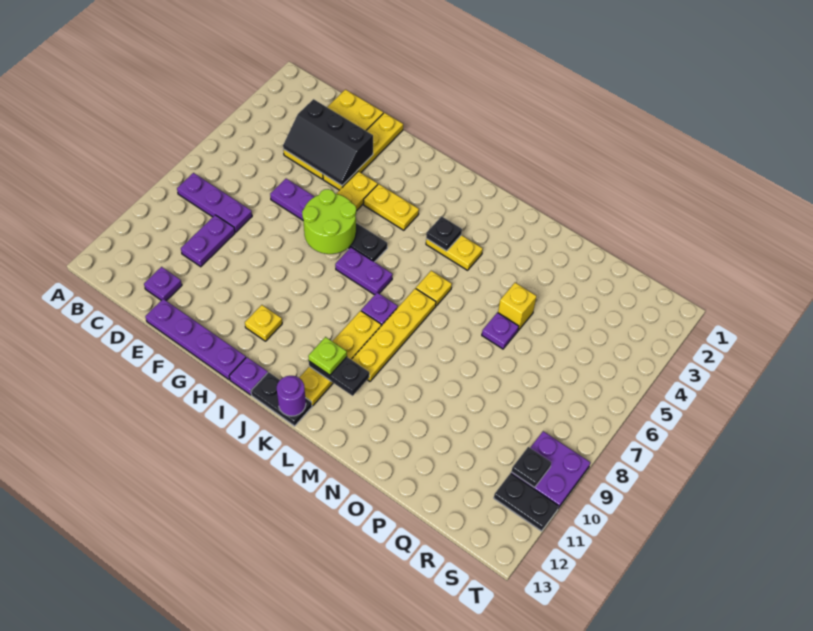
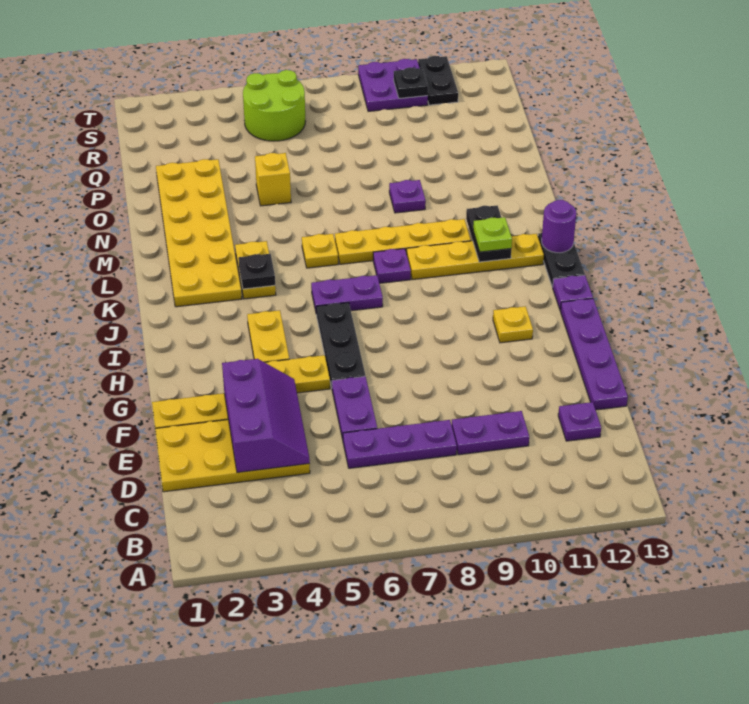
purple 1x3 plate [177,173,252,232] -> purple 1x3 plate turned to [343,420,457,468]
black 2x3 slope [283,99,373,185] -> purple 2x3 slope [222,359,310,473]
lime 2x2 round brick [302,189,356,254] -> lime 2x2 round brick moved to [243,70,305,141]
purple 1x2 plate [335,247,393,295] -> purple 1x2 plate turned to [311,275,383,311]
none -> yellow 2x6 plate [156,159,242,307]
purple 1x1 plate [482,313,519,349] -> purple 1x1 plate moved to [389,180,426,213]

